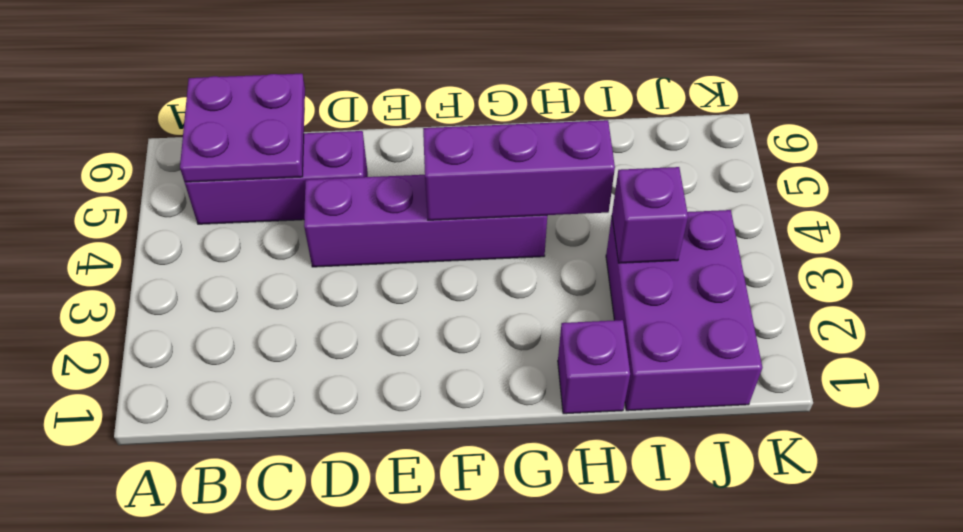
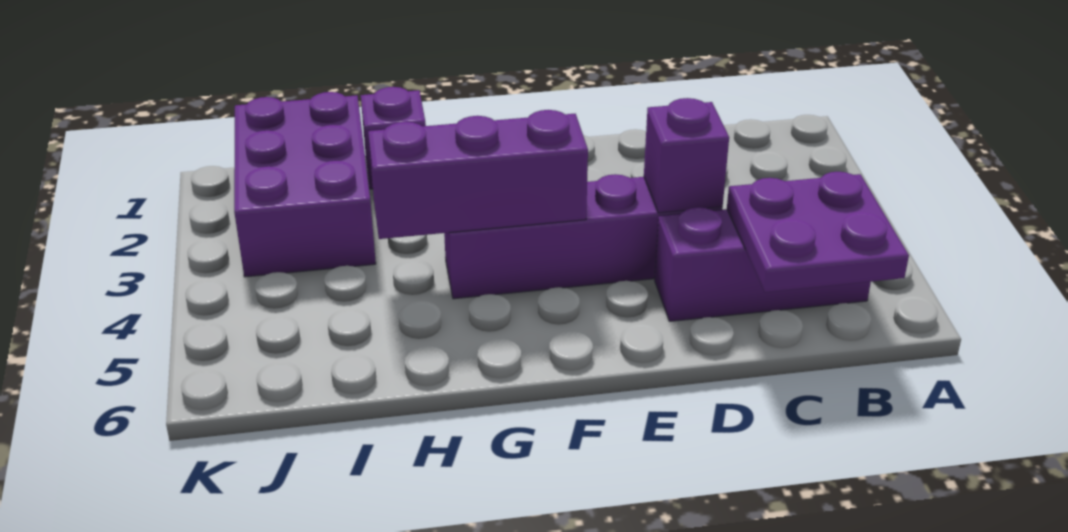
purple 1x1 brick [612,167,688,263] -> purple 1x1 brick moved to [644,98,729,213]

